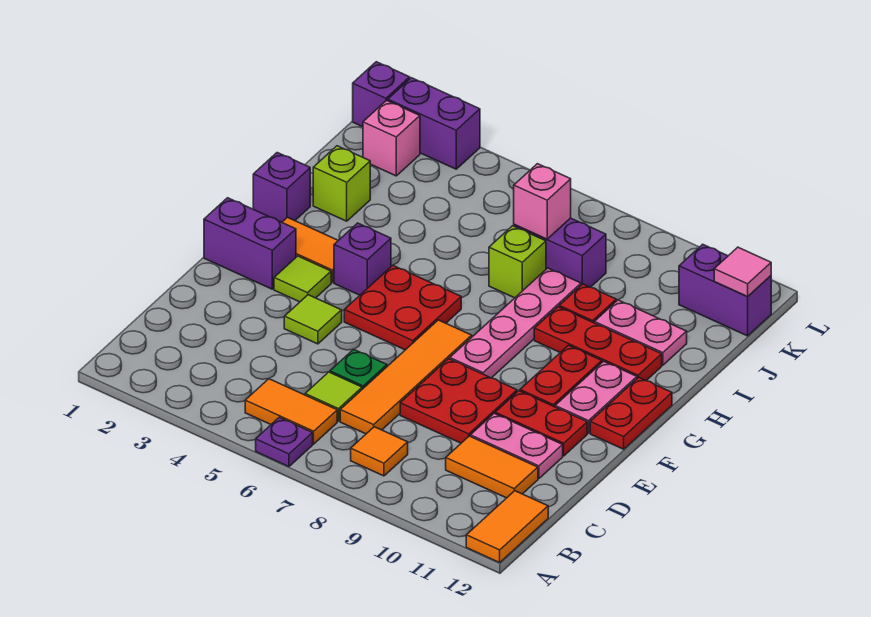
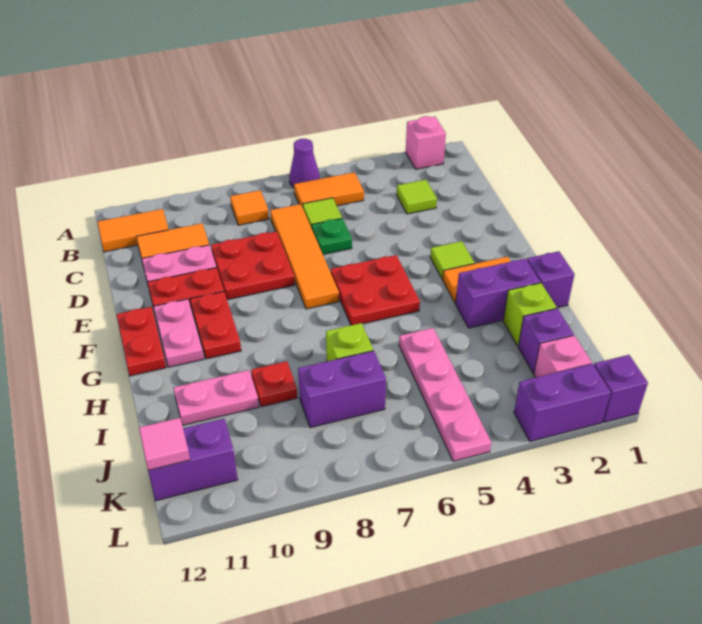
purple 1x1 plate [256,417,313,467] -> purple 1x1 cone [289,139,320,187]
orange 1x2 tile [466,491,548,563] -> orange 1x2 tile turned to [97,209,169,252]
lime 1x1 tile [284,295,342,344] -> lime 1x1 tile moved to [397,180,437,214]
purple 1x2 brick [204,198,296,289] -> purple 1x2 brick moved to [456,259,540,328]
pink 1x4 plate [450,268,581,378] -> pink 1x4 plate moved to [399,328,491,461]
purple 1x1 brick [334,223,391,295] -> purple 1x1 brick moved to [518,309,574,373]
red 1x3 plate [534,307,662,381] -> none
pink 1x1 brick [514,164,571,239] -> pink 1x1 brick moved to [406,116,446,169]

